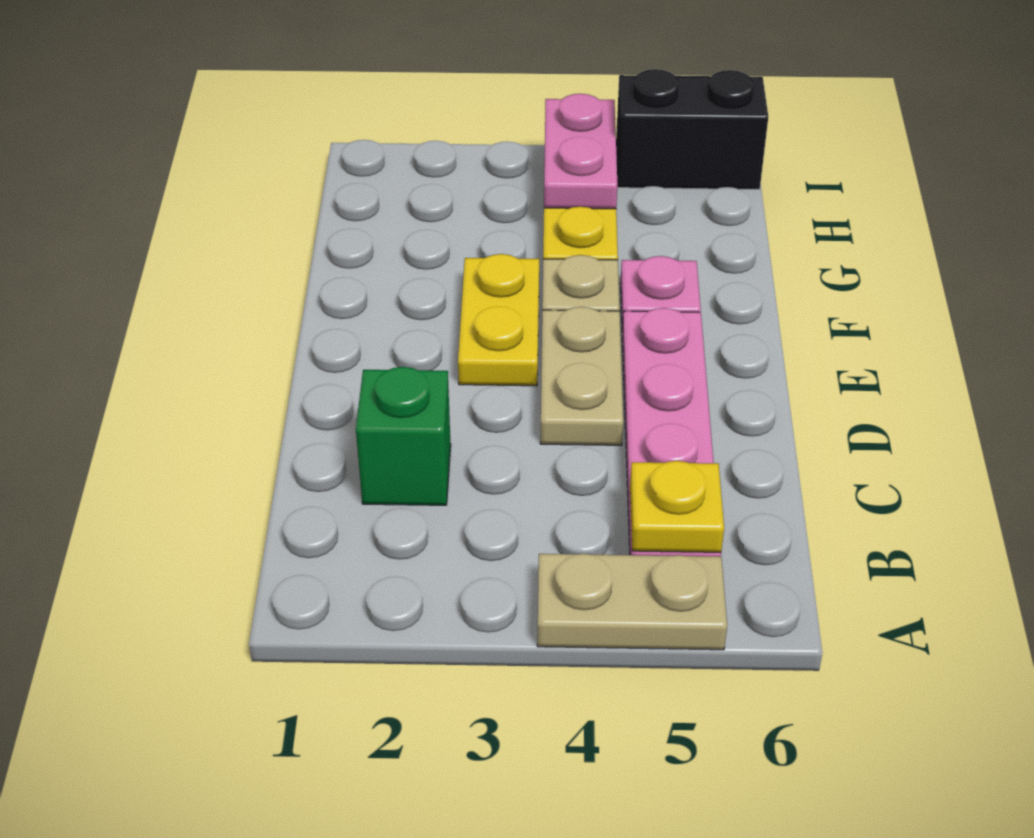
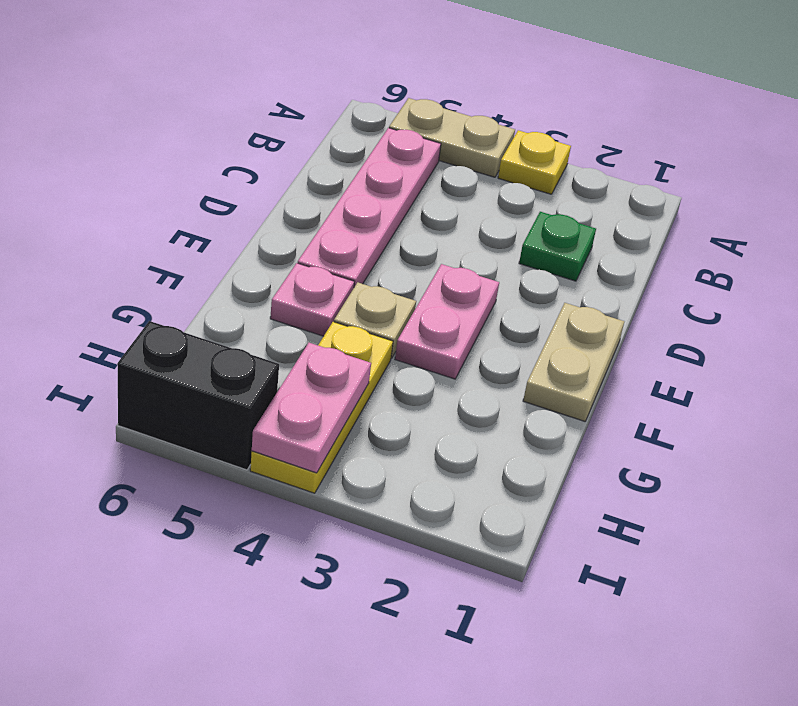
yellow 1x1 plate [630,461,724,552] -> yellow 1x1 plate moved to [498,130,571,194]
green 1x1 brick [356,367,451,505] -> green 1x1 plate [519,212,596,281]
tan 1x2 plate [540,307,623,445] -> tan 1x2 plate moved to [523,303,624,421]
yellow 1x2 plate [458,254,539,386] -> pink 1x2 plate [395,264,499,379]

